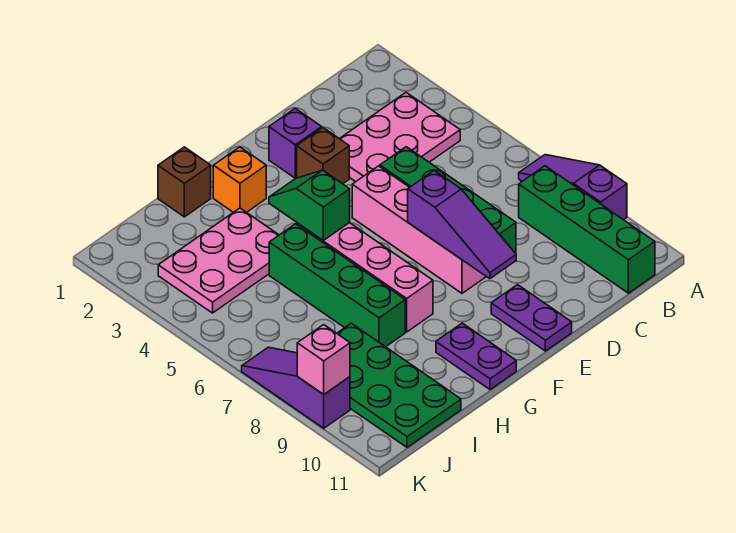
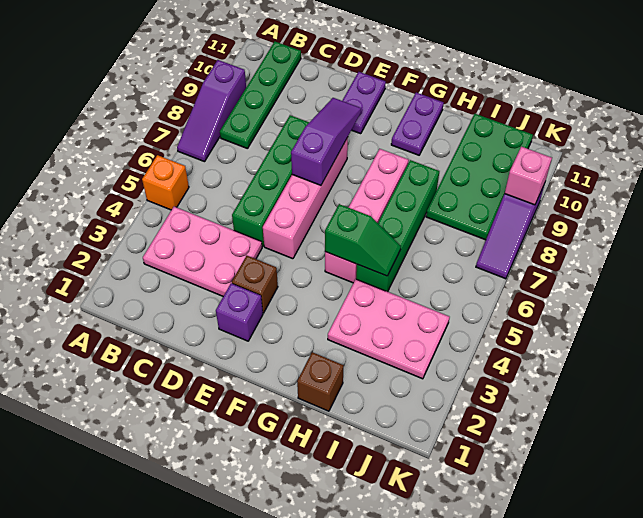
green 1x4 brick [519,166,655,293] -> green 1x4 plate [220,42,301,149]
orange 1x1 brick [213,147,266,212] -> orange 1x1 brick moved to [142,155,189,210]
green 1x2 slope [269,170,350,240] -> green 1x2 slope turned to [325,204,401,276]

